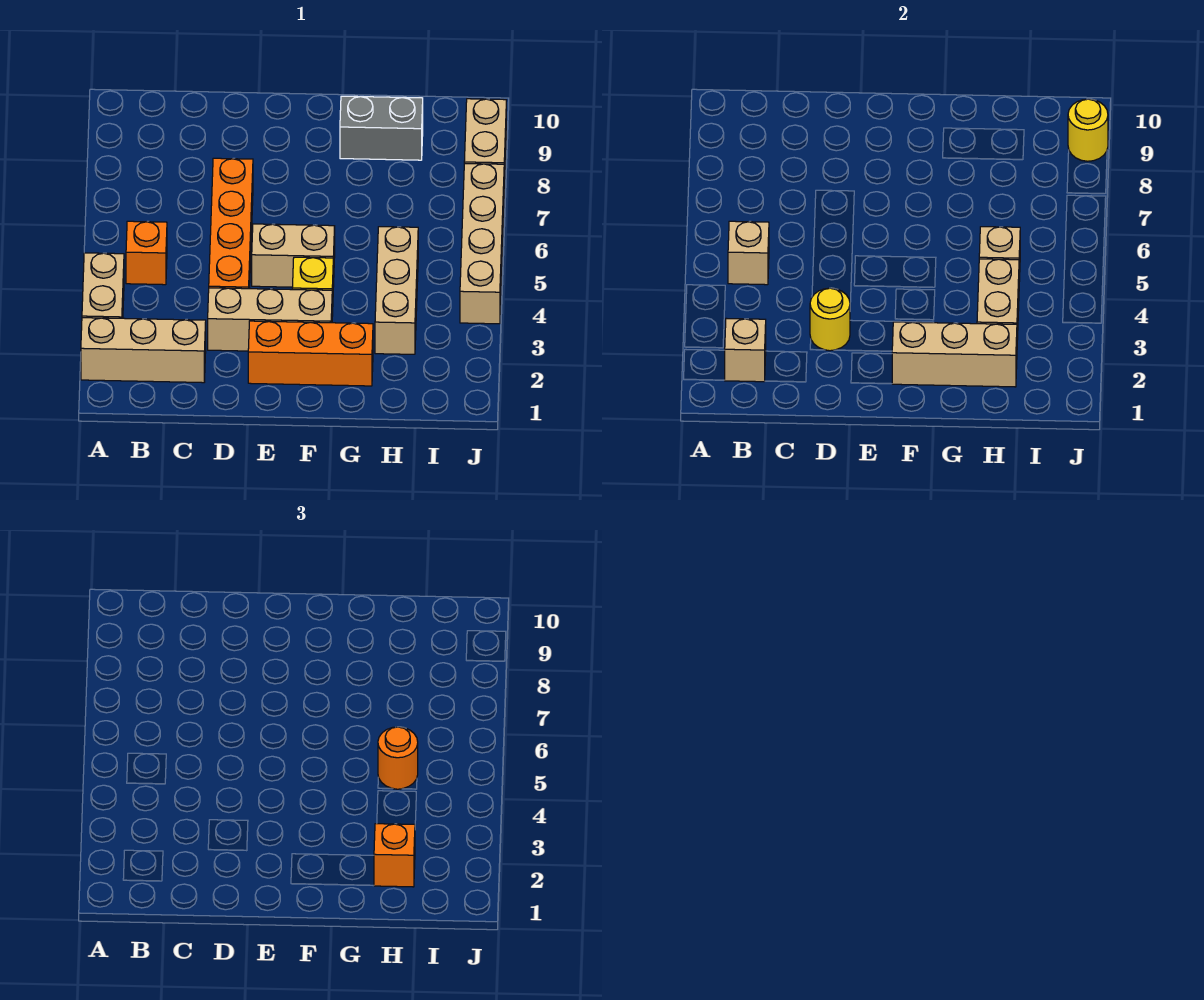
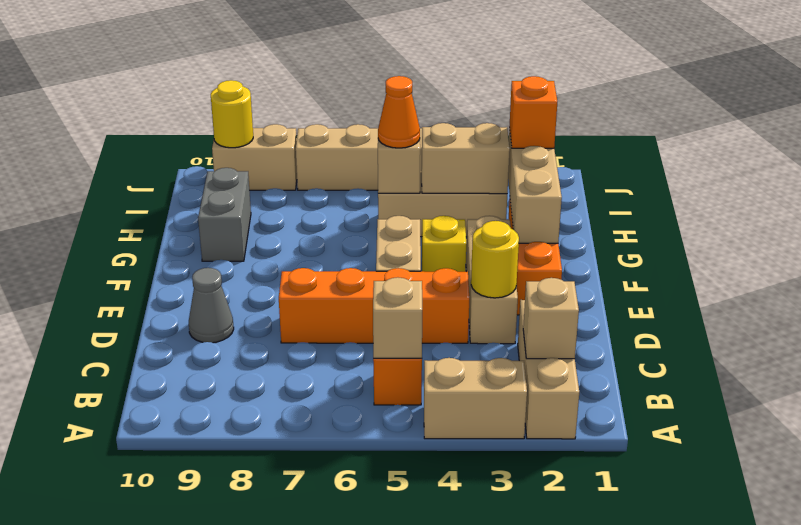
none -> grey 1x1 cone [189,268,234,343]
orange 1x1 round brick [378,727,418,789] -> orange 1x1 cone [378,76,420,148]

